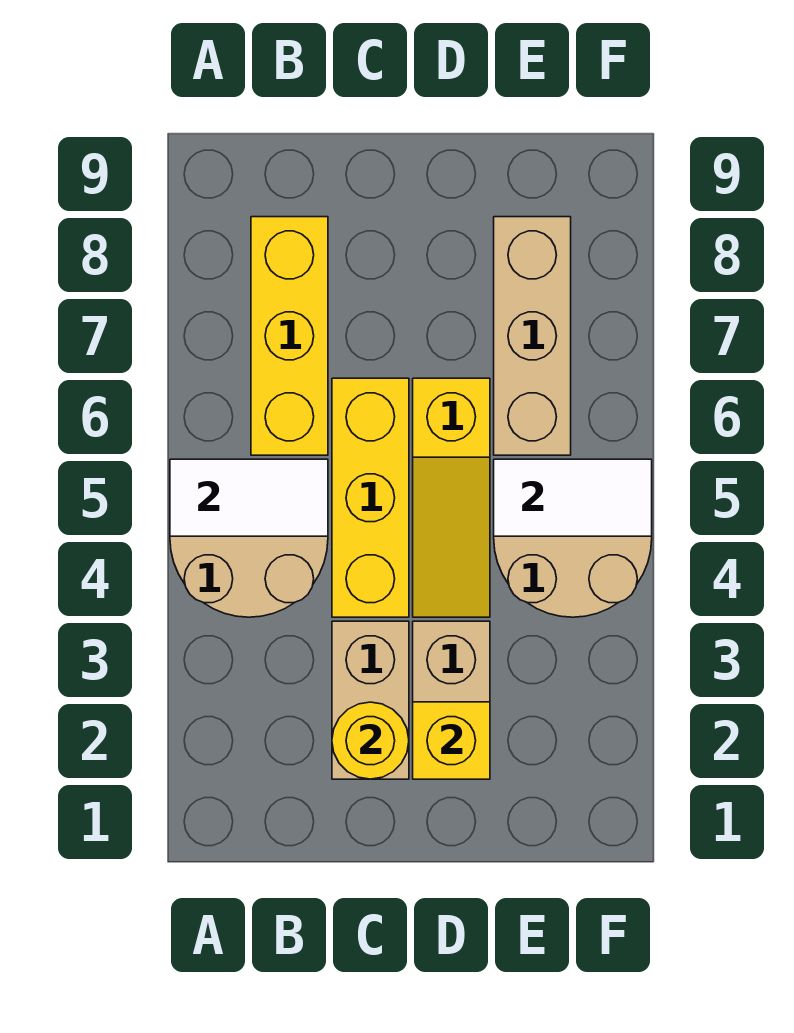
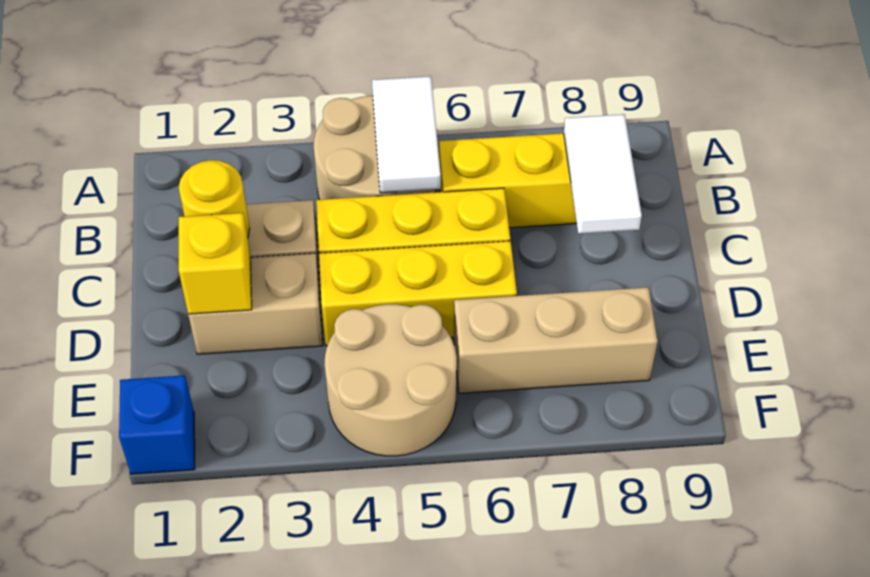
yellow 1x3 slope [413,378,490,617] -> yellow 1x3 brick [319,241,517,346]
white 1x2 tile [494,459,652,536] -> white 1x2 tile moved to [564,114,642,234]
none -> blue 1x1 brick [119,375,195,474]

